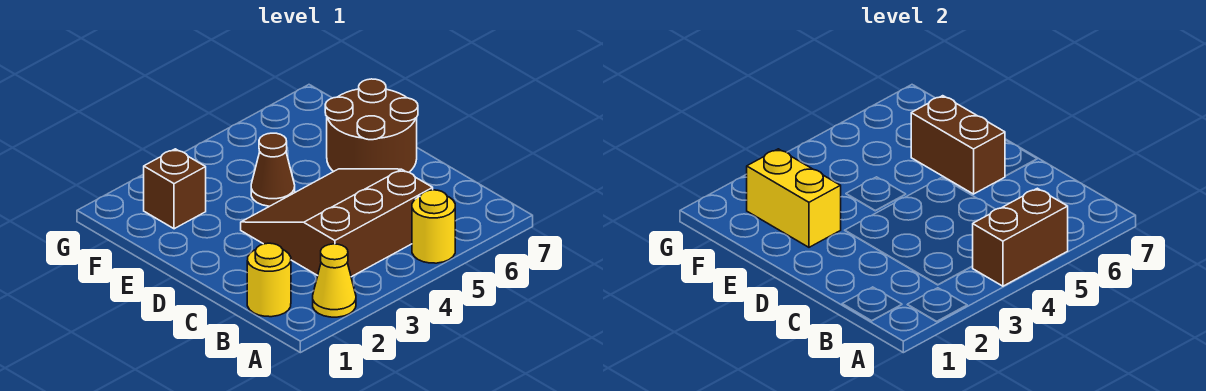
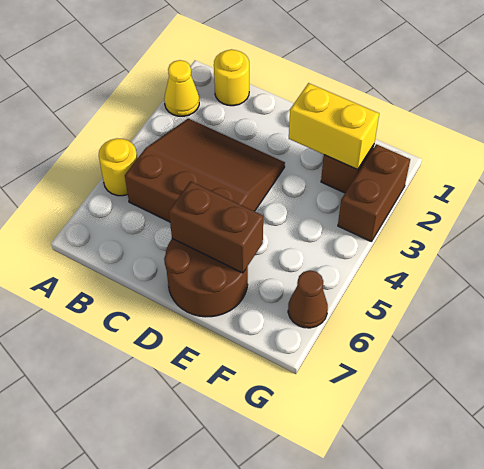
brown 1x2 brick [973,188,1068,286] -> brown 1x2 brick moved to [338,144,410,242]
brown 3x3 slope [241,169,433,277] -> brown 3x3 slope turned to [125,119,285,222]
brown 1x1 cone [251,133,295,206] -> brown 1x1 cone moved to [288,270,328,328]

